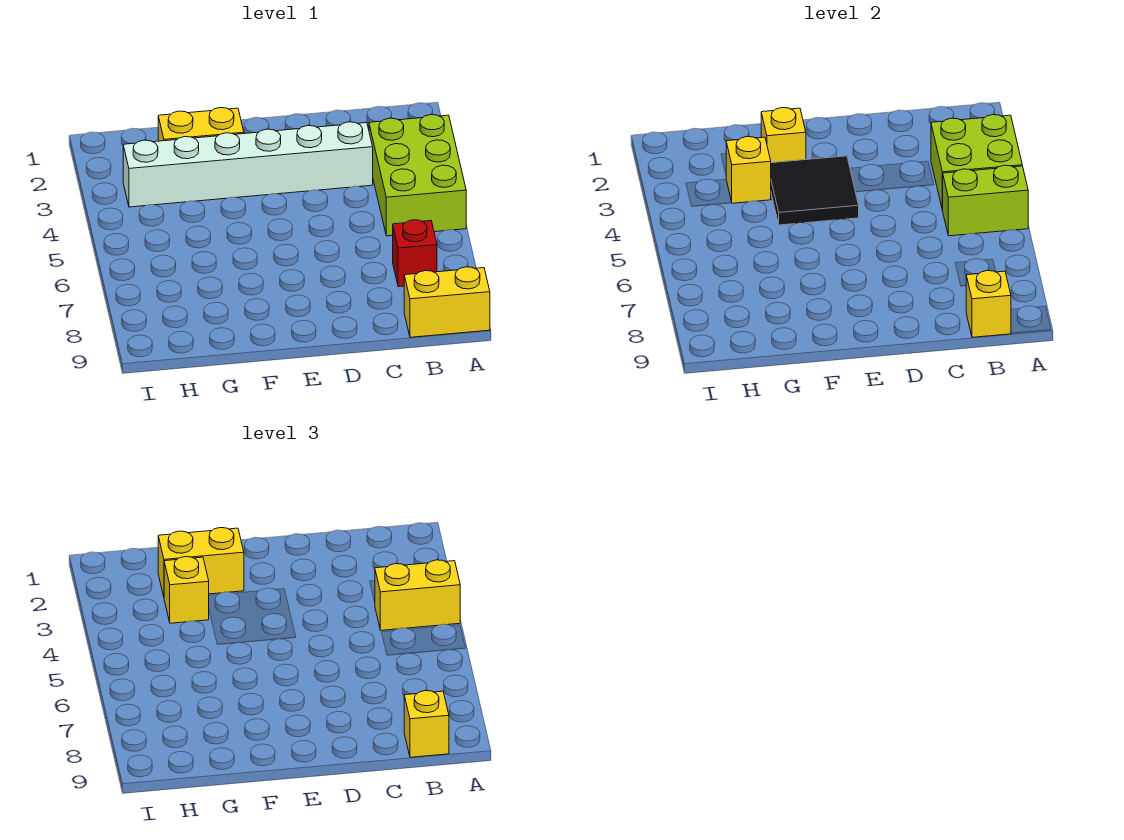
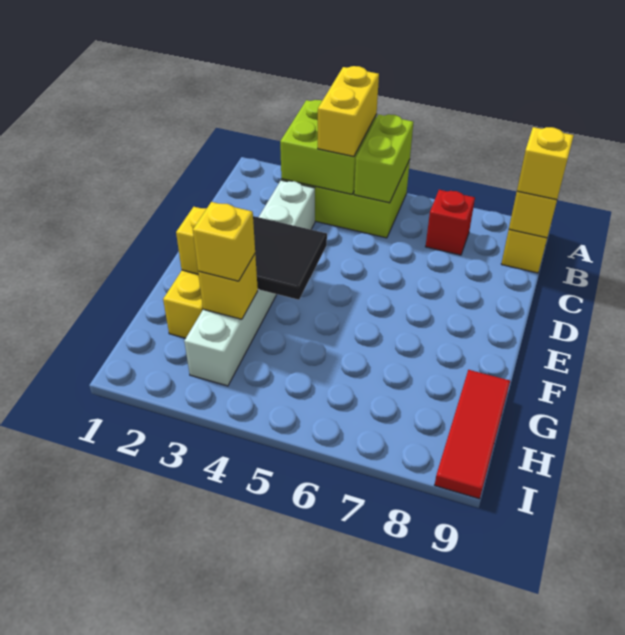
yellow 1x2 brick [158,528,244,596] -> none
none -> red 1x3 tile [435,370,510,499]

